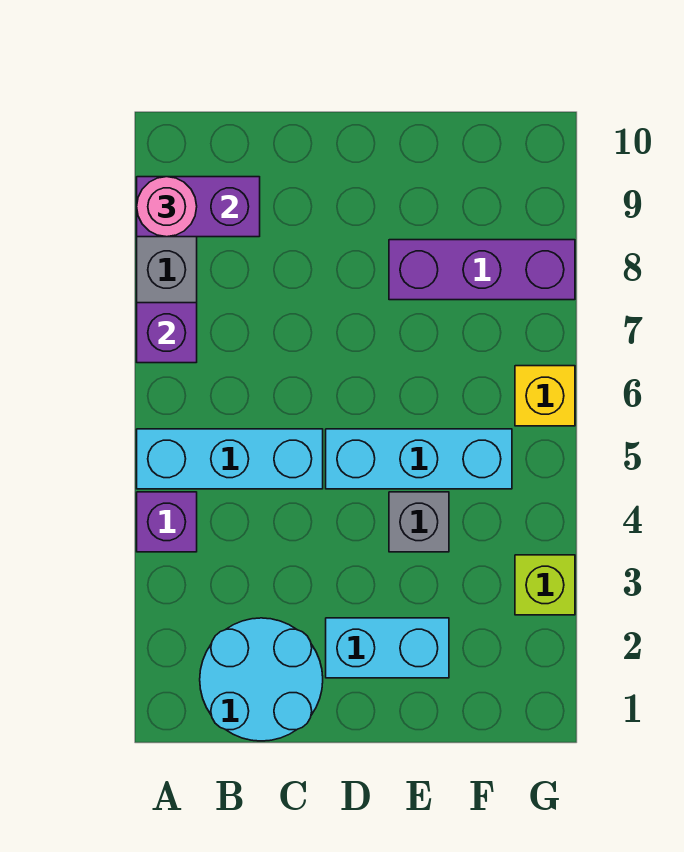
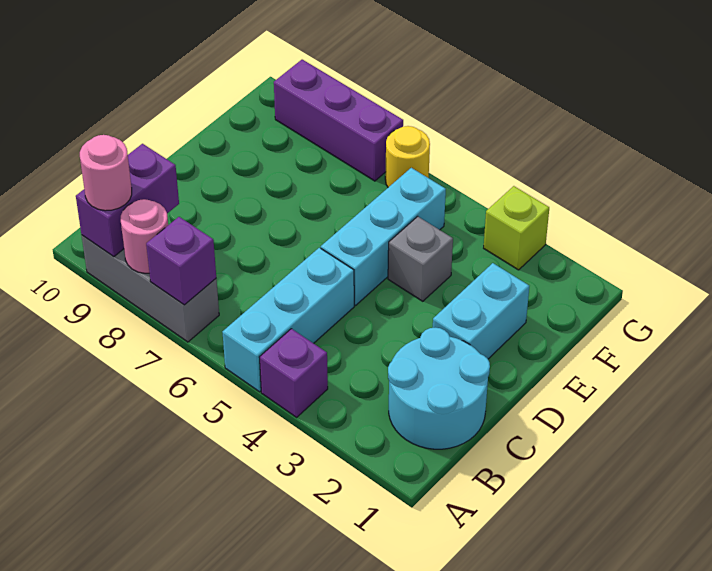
none -> pink 1x1 round brick [121,199,168,273]
purple 1x3 brick [389,240,575,300] -> purple 1x3 brick turned to [274,60,403,181]
yellow 1x1 brick [515,366,575,426] -> yellow 1x1 round brick [385,126,430,187]

